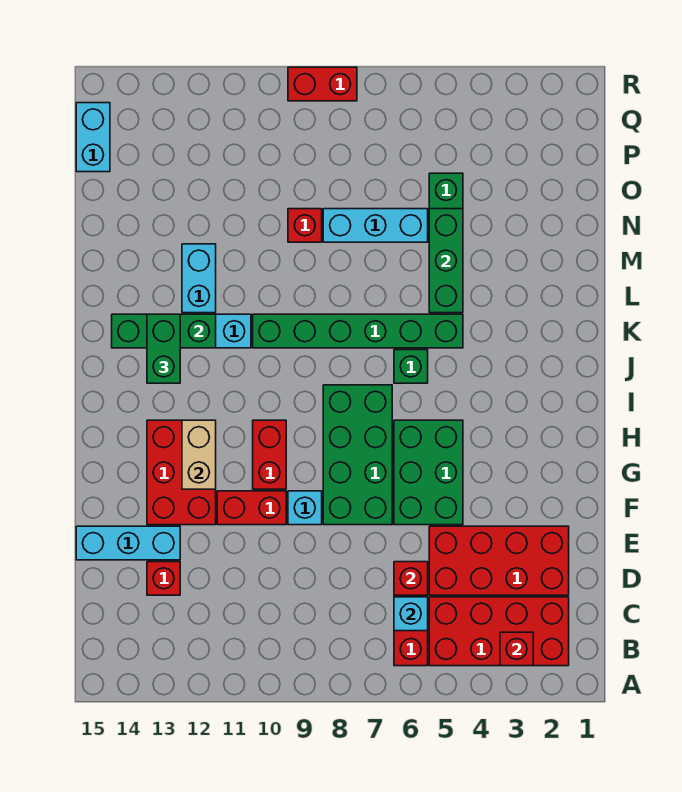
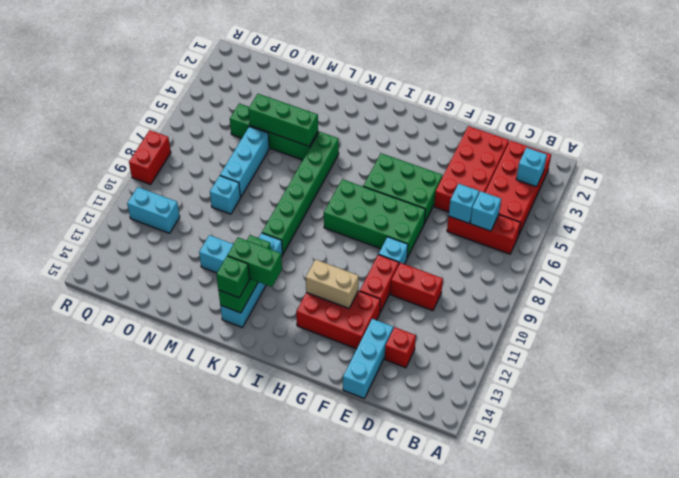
red 1x1 brick [500,632,533,666] -> cyan 1x1 brick [516,148,547,187]
red 1x1 brick [394,562,428,595] -> cyan 1x1 brick [449,184,479,223]
red 1x2 brick [253,420,286,489] -> red 1x2 brick moved to [390,263,443,311]
green 1x1 brick [394,350,428,383] -> green 1x1 brick moved to [216,256,250,298]
red 1x1 brick [288,209,322,242] -> cyan 1x1 brick [210,176,240,214]
cyan 1x2 brick [76,103,110,172] -> cyan 1x2 brick moved to [127,187,180,233]

